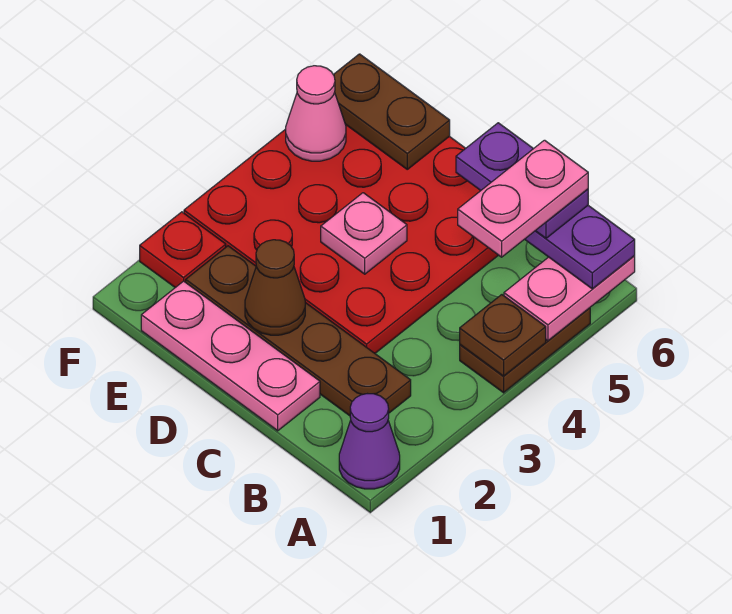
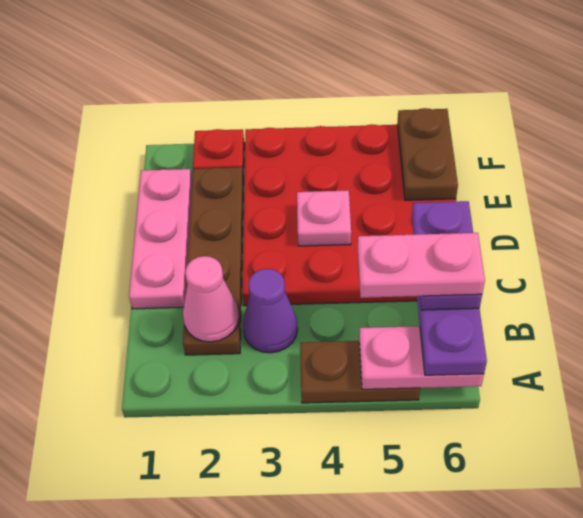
purple 1x1 cone [339,394,400,489] -> purple 1x1 cone moved to [243,269,298,353]
brown 1x1 plate [460,295,546,376] -> none
brown 1x1 cone [245,240,305,335] -> none
pink 1x1 cone [286,66,346,161] -> pink 1x1 cone moved to [183,256,239,342]

